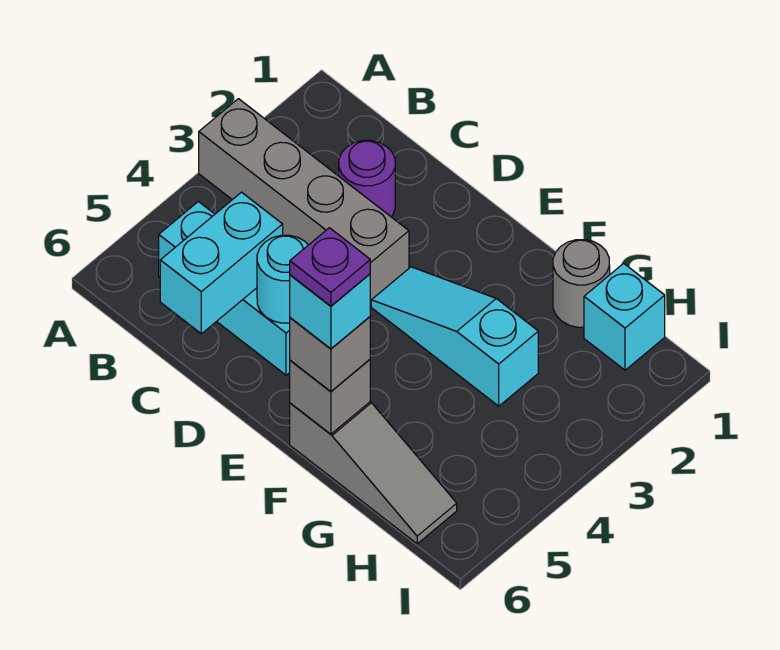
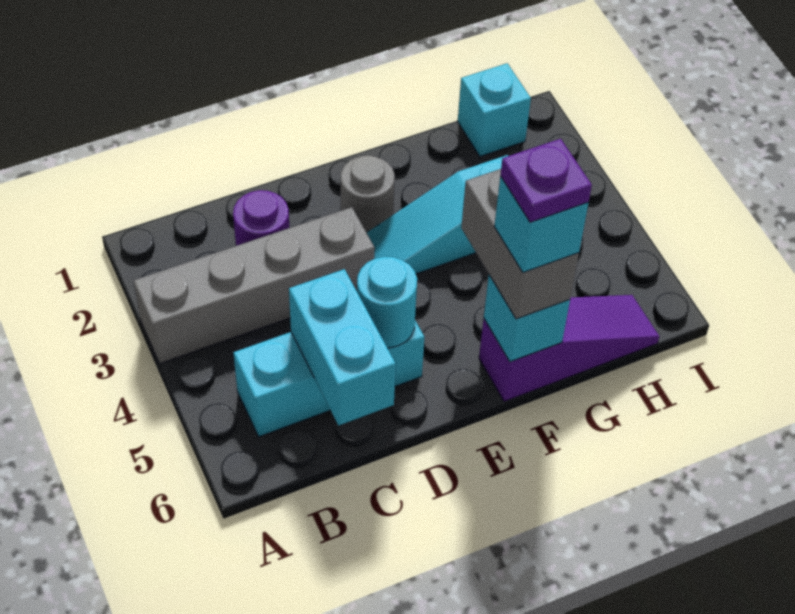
grey 1x3 slope [290,402,457,544] -> purple 1x3 slope [479,295,659,402]
grey 1x1 brick [290,360,370,434] -> cyan 1x1 brick [484,275,570,362]
grey 1x1 brick [290,317,370,391] -> grey 1x2 brick [461,169,579,319]
grey 1x1 round brick [553,240,610,327] -> grey 1x1 round brick moved to [340,155,395,233]

